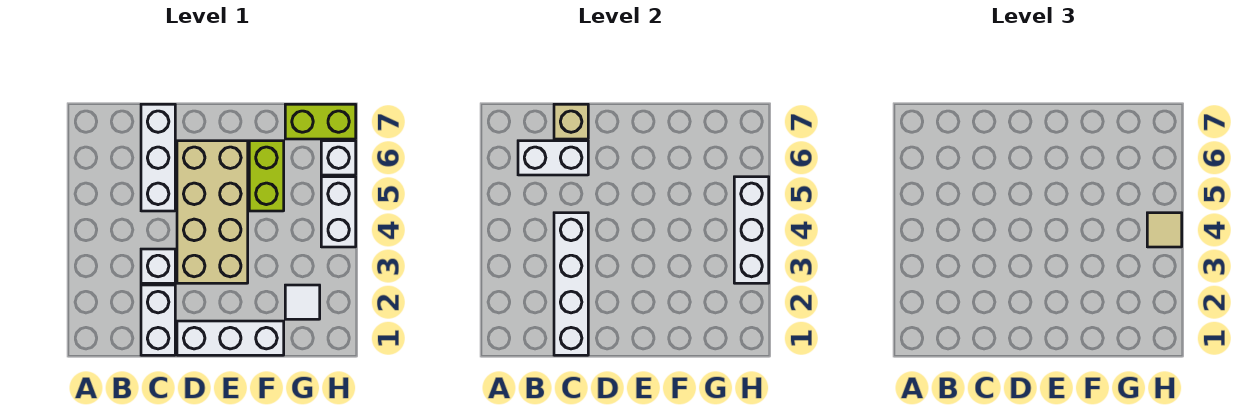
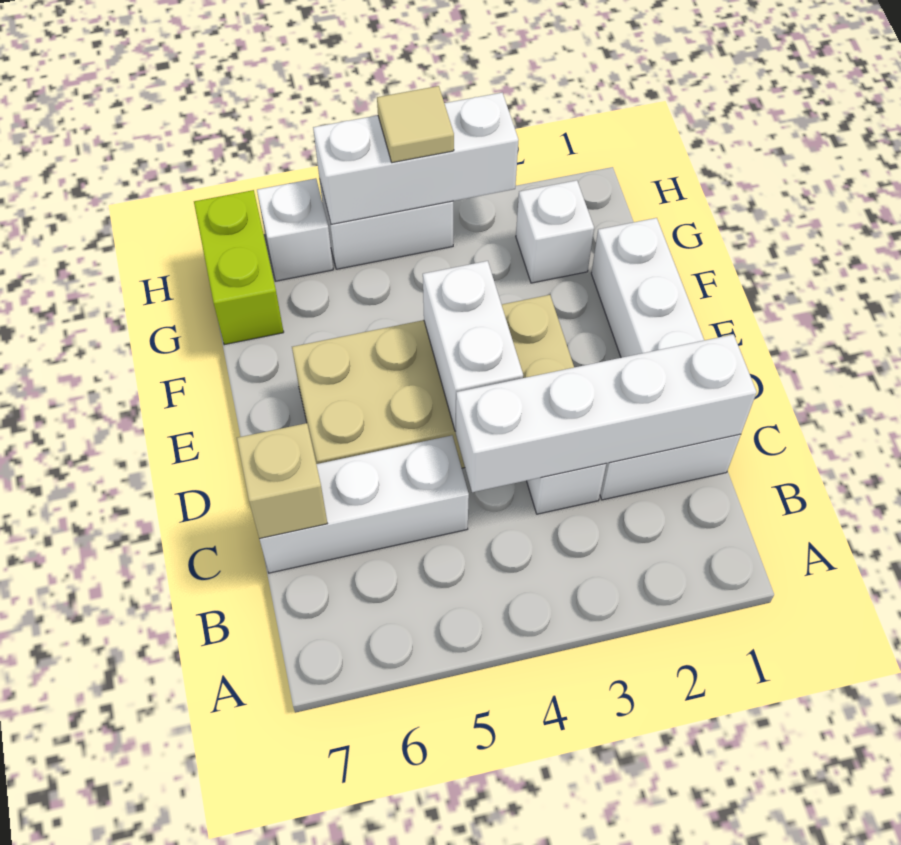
white 1x2 brick [518,141,588,175] -> white 1x2 brick moved to [423,261,523,431]
lime 1x2 brick [249,141,284,211] -> none
white 1x1 tile [285,285,320,319] -> white 1x1 brick [516,180,594,283]

